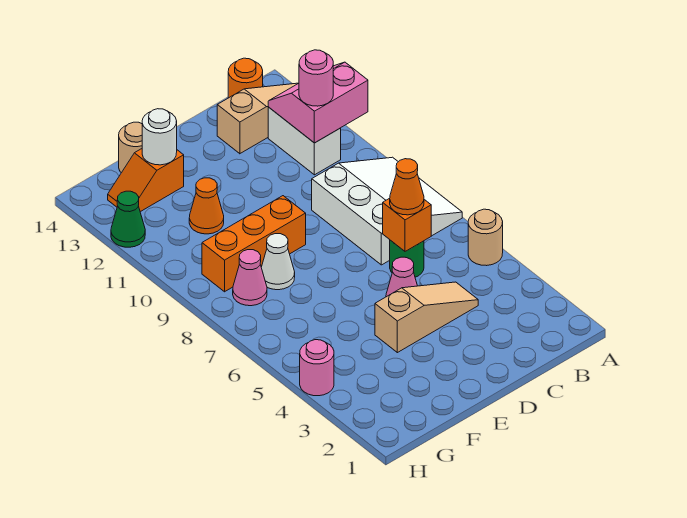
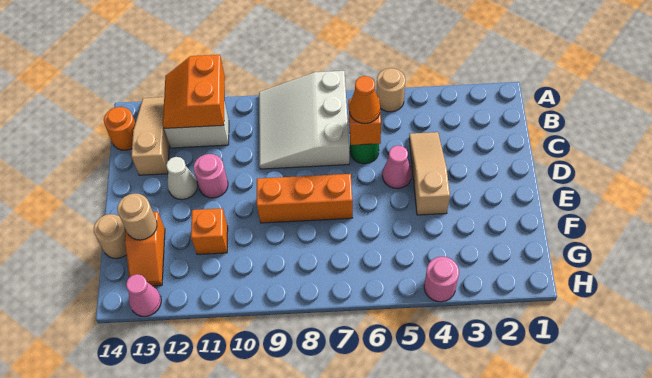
white 3x3 slope [312,157,462,265] -> white 3x3 slope turned to [259,71,349,169]
pink 2x2 slope [268,62,368,143] -> orange 2x2 slope [163,55,225,128]
pink 1x1 round brick [299,50,333,106] -> pink 1x1 round brick moved to [193,154,228,198]
orange 1x3 brick [202,196,306,292] -> orange 1x3 brick turned to [257,174,353,223]
white 1x1 cone [261,234,295,290] -> white 1x1 cone moved to [166,157,198,200]
orange 1x1 cone [189,178,224,234] -> orange 1x1 brick [191,208,228,254]
white 1x1 round brick [142,109,177,165] -> tan 1x1 round brick [117,193,157,240]
pink 1x1 cone [233,250,267,306] -> pink 1x1 cone moved to [126,274,161,317]
green 1x1 cone [111,191,145,247] -> none

